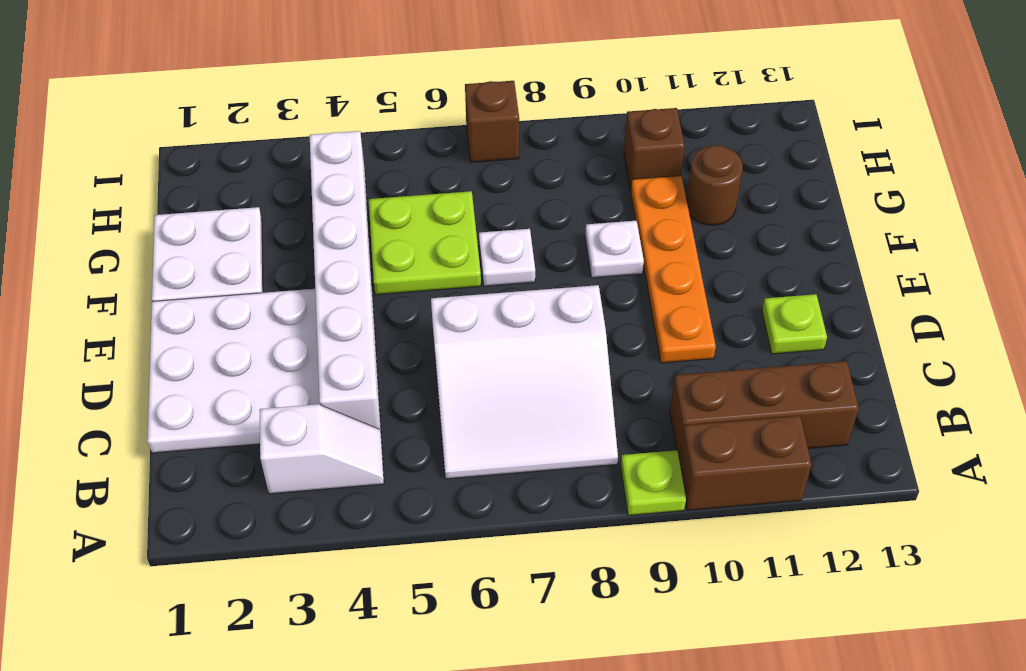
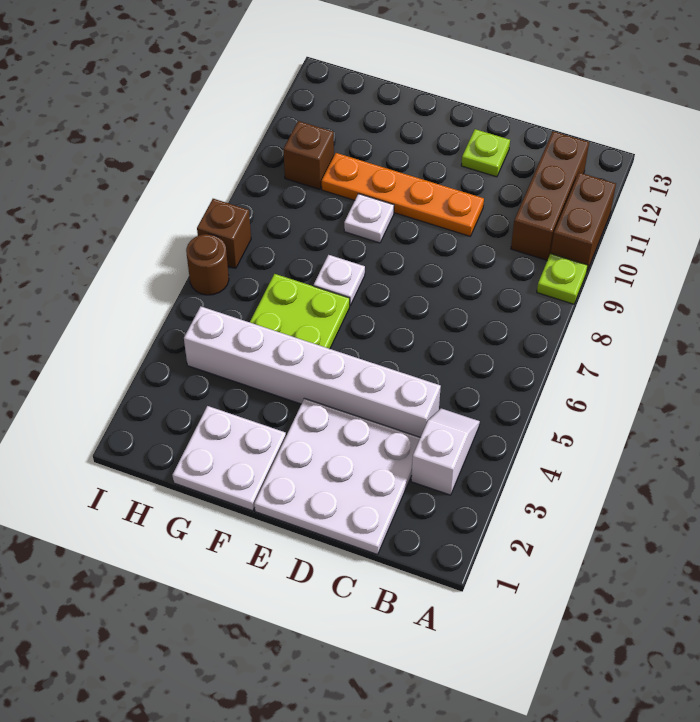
white 3x3 slope [431,285,618,479] -> none
brown 1x1 round brick [686,145,743,225] -> brown 1x1 round brick moved to [186,234,229,295]

